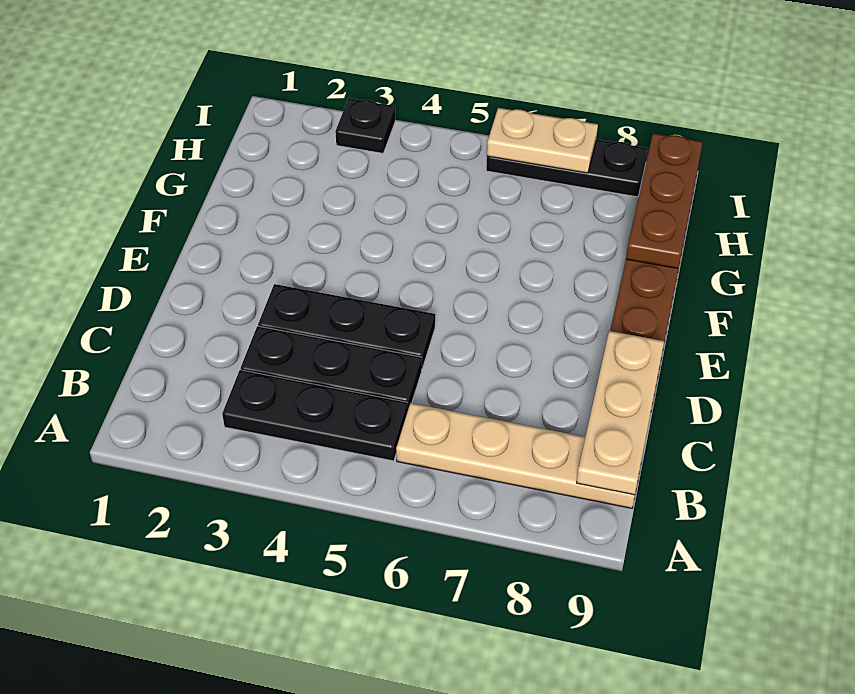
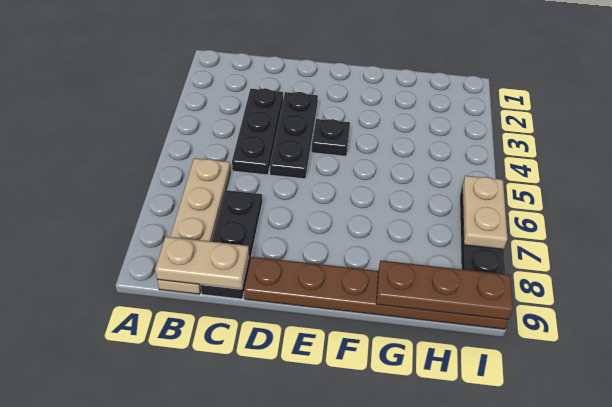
black 1x3 plate [222,370,408,461] -> black 1x3 plate moved to [201,190,262,299]
tan 1x3 plate [577,331,664,495] -> tan 1x2 plate [155,237,249,289]
black 1x1 plate [335,99,396,153] -> black 1x1 plate moved to [312,119,350,156]

